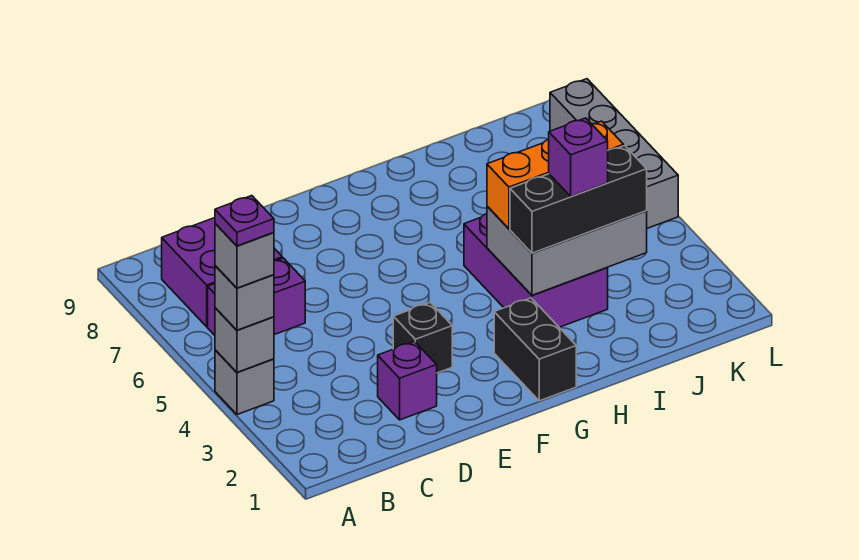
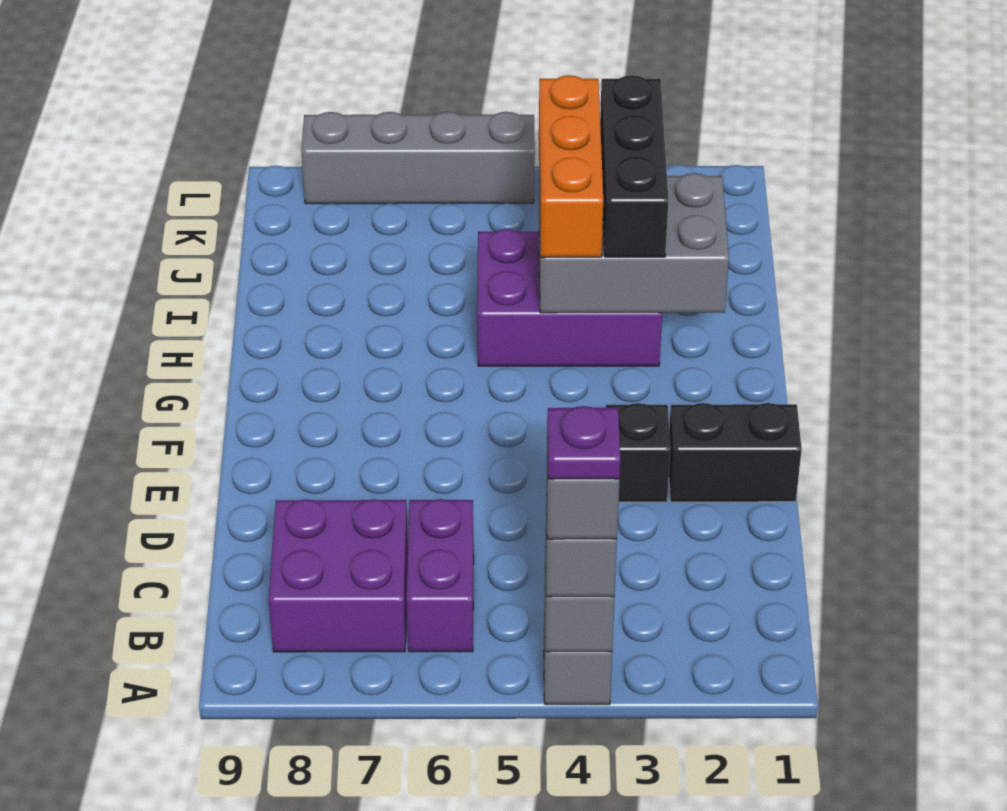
purple 1x1 brick [378,341,437,420] -> none
black 1x2 brick [494,298,576,401] -> black 1x2 brick moved to [669,403,802,502]
grey 2x3 brick [487,206,647,295] -> grey 2x3 brick turned to [539,173,729,313]
purple 1x1 brick [549,118,608,196] -> none

